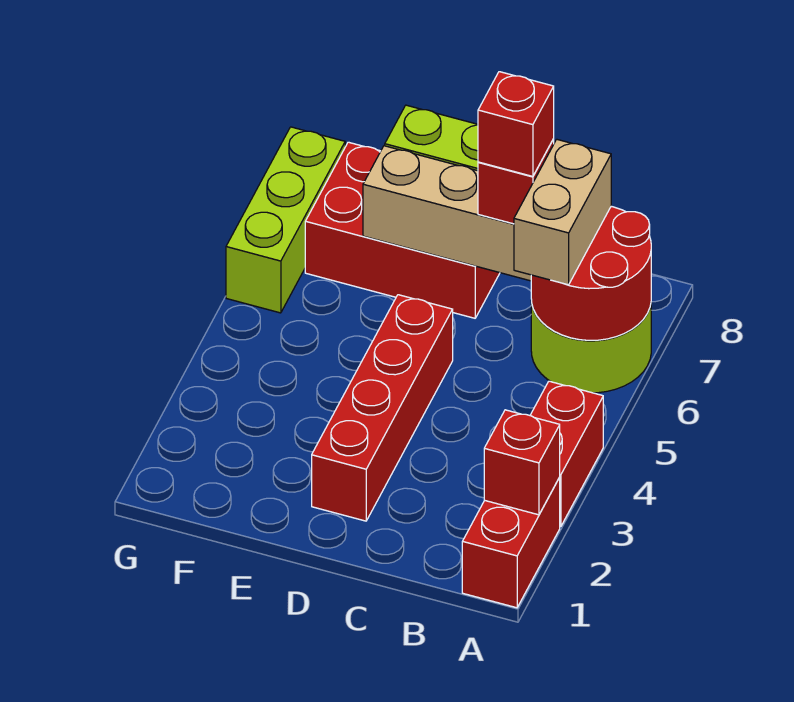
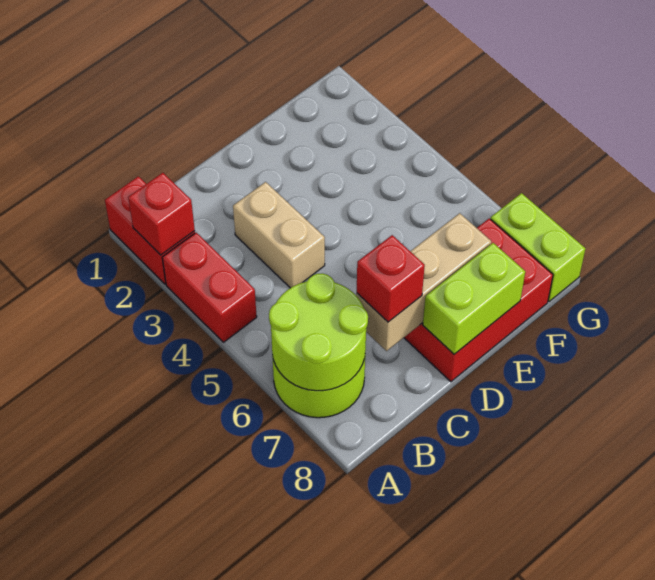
red 2x2 round brick [531,206,651,340] -> lime 2x2 round brick [269,273,368,391]
tan 1x2 brick [514,139,611,285] -> tan 1x2 brick moved to [233,182,325,288]
red 1x1 brick [478,72,554,176] -> none
red 1x4 brick [312,295,453,521] -> none
lime 1x3 brick [226,127,345,313] -> lime 1x2 brick [491,193,585,302]

